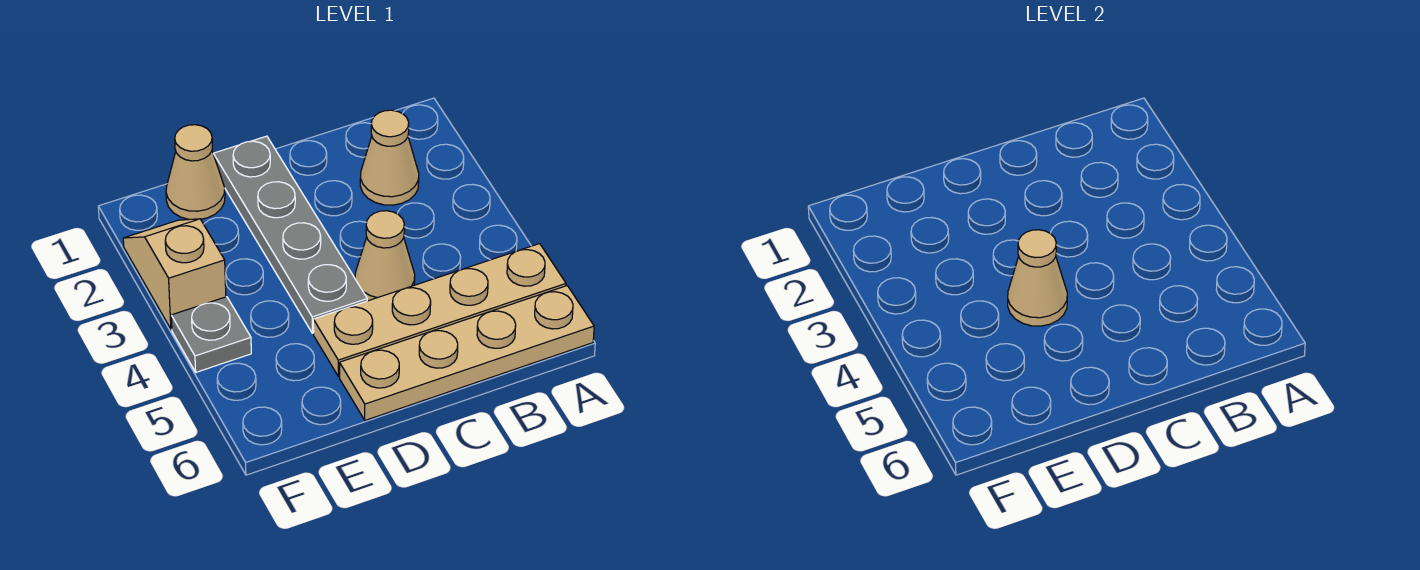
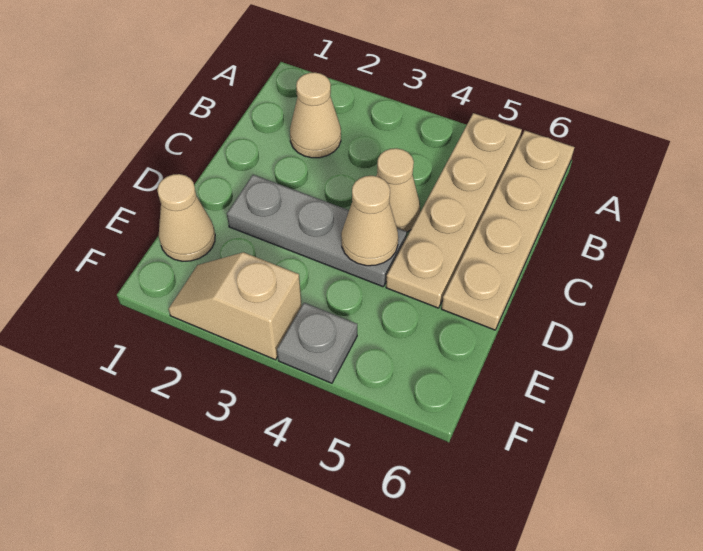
grey 1x4 plate [213,136,367,333] -> grey 1x3 plate [227,175,407,287]

